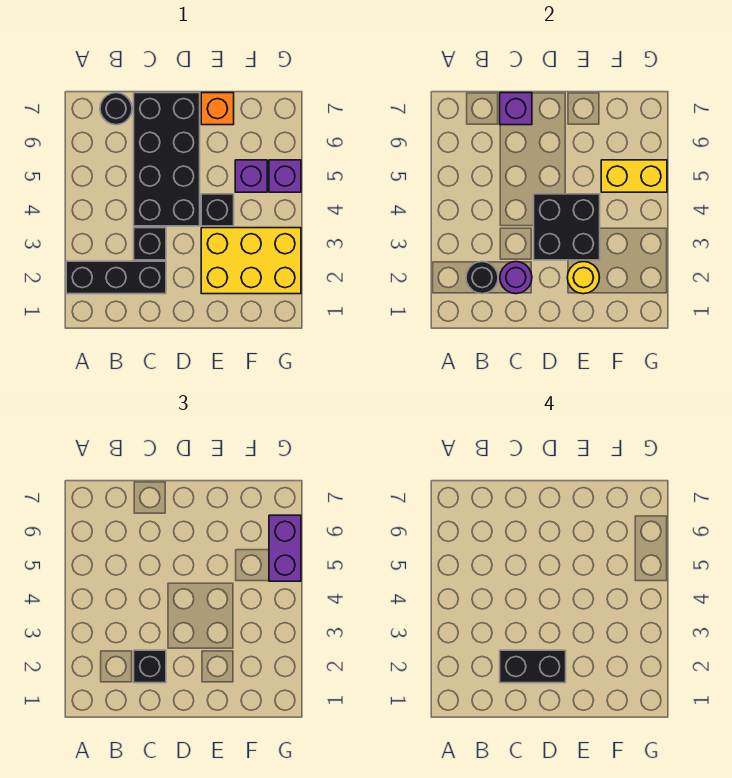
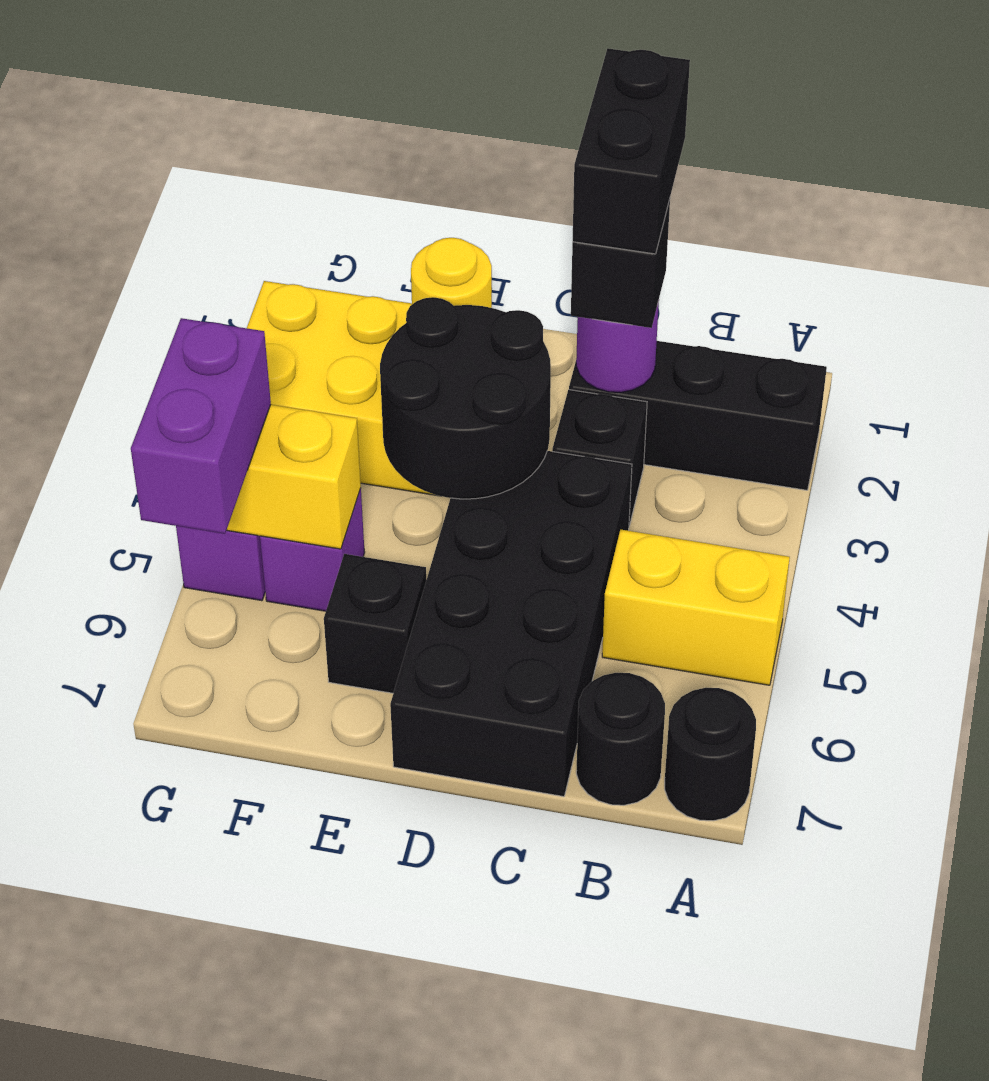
none -> yellow 1x2 brick [602,530,790,685]
black 1x1 round brick [466,262,498,294] -> black 1x1 round brick moved to [665,688,756,821]
black 1x2 brick [500,650,566,683] -> black 1x2 brick turned to [573,48,690,254]
purple 1x1 brick [500,93,532,125] -> none
black 2x2 brick [534,194,600,260] -> black 2x2 round brick [380,297,551,499]
black 1x1 brick [201,194,234,226] -> black 1x1 brick moved to [324,554,426,693]
orange 1x1 brick [201,93,234,125] -> none

